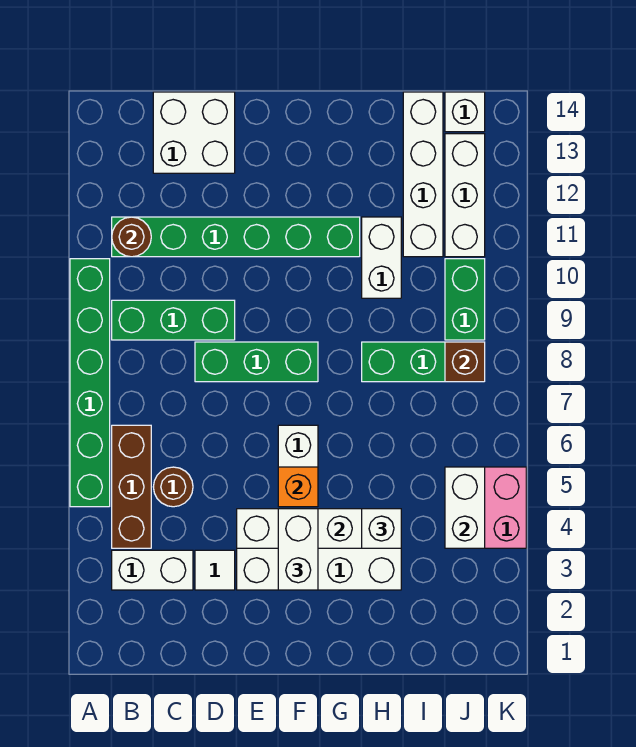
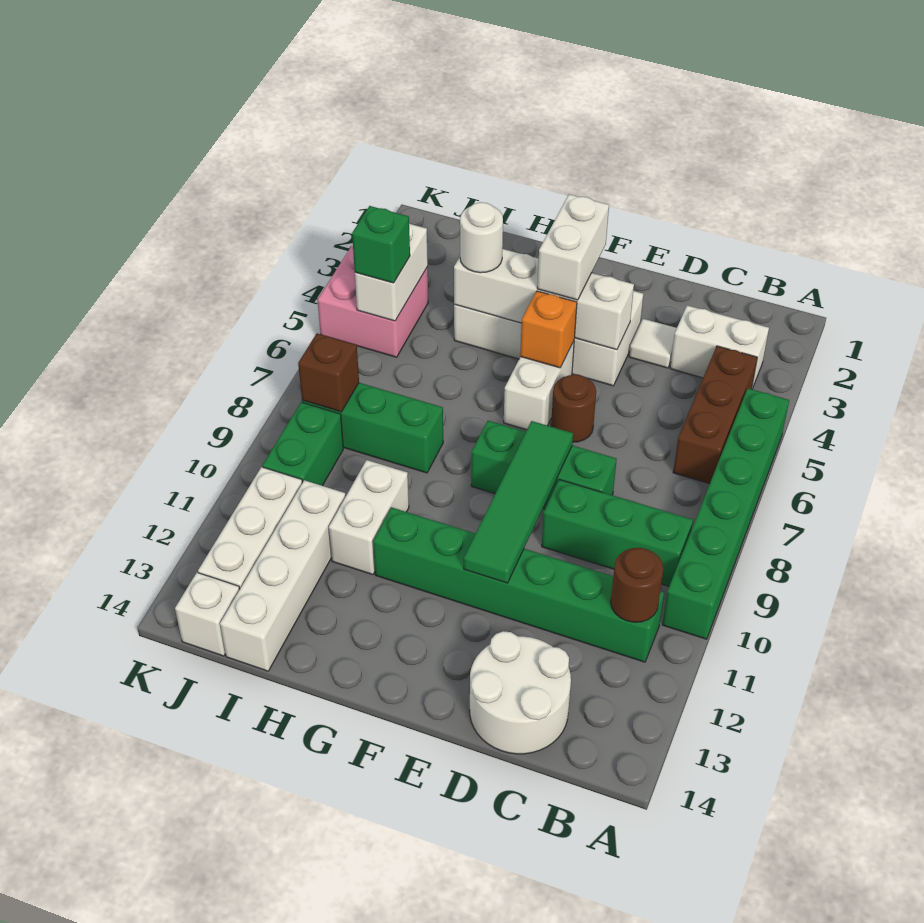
brown 1x1 round brick [153,467,193,507] -> brown 1x1 round brick moved to [551,374,596,442]
white 2x2 brick [153,92,235,173] -> white 2x2 round brick [470,631,571,754]
none -> green 1x4 tile [464,421,573,583]
white 1x1 brick [362,509,401,548] -> white 1x1 round brick [460,202,503,273]
none -> green 1x1 brick [352,206,410,283]

